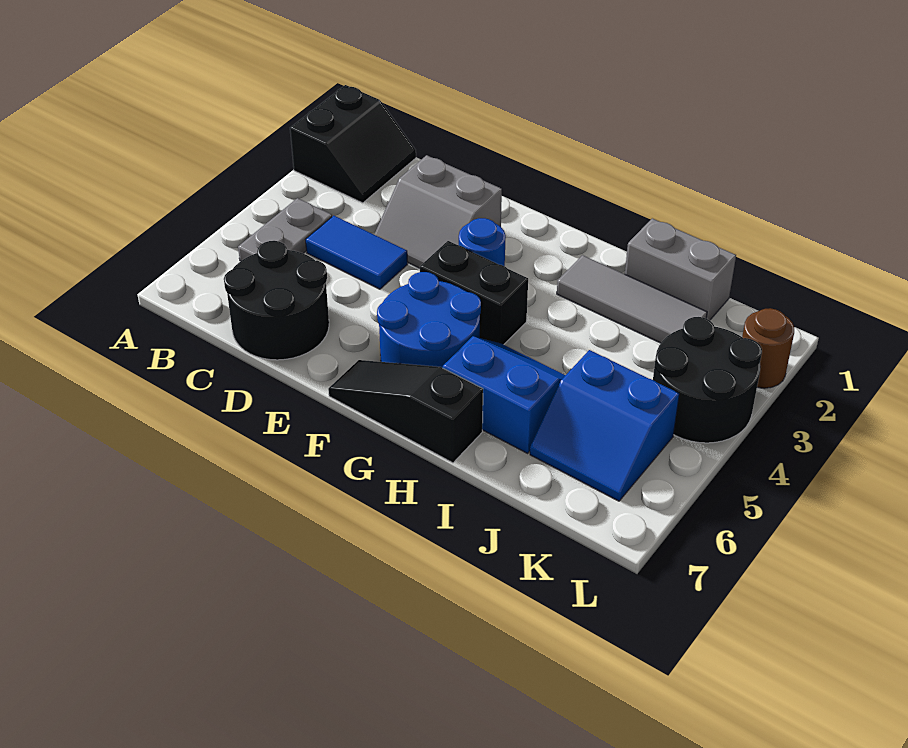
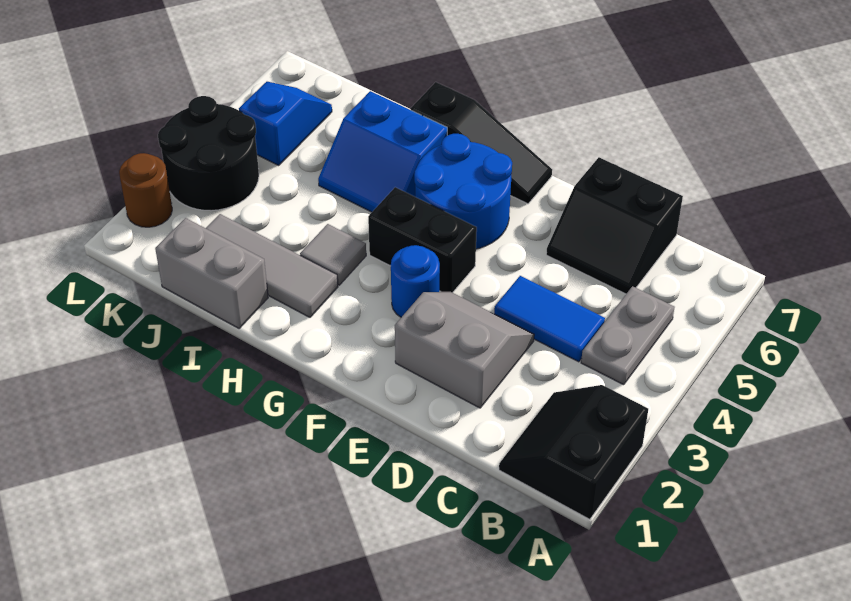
black 2x2 round brick [224,241,329,360] -> black 2x2 slope [546,157,683,294]
none -> grey 1x1 tile [300,224,366,285]
blue 2x2 slope [530,350,679,501] -> blue 1x2 slope [239,82,332,165]

